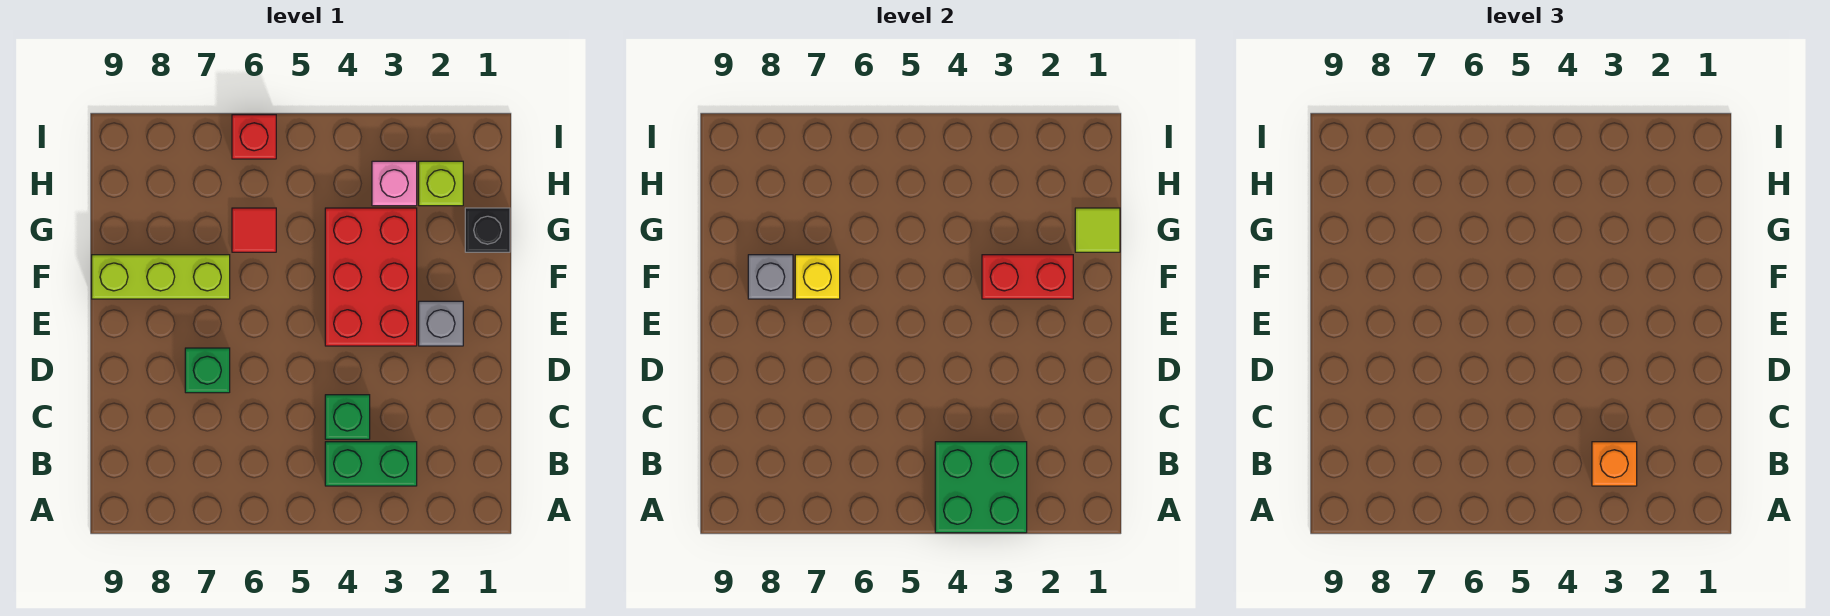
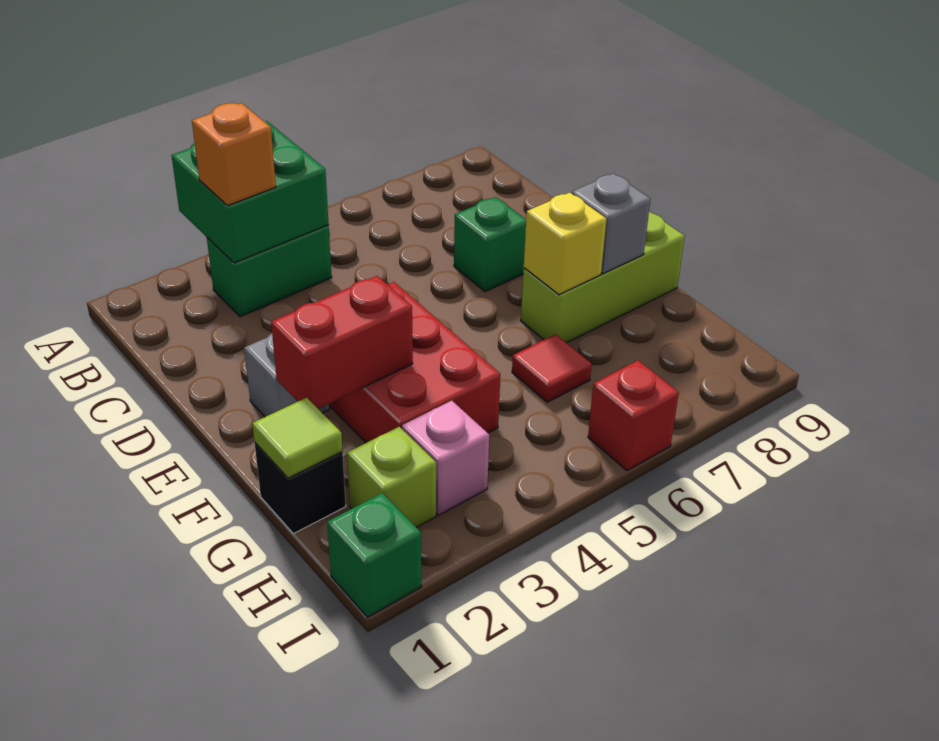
green 1x1 brick [325,395,370,439] -> green 1x1 brick moved to [327,493,421,617]

